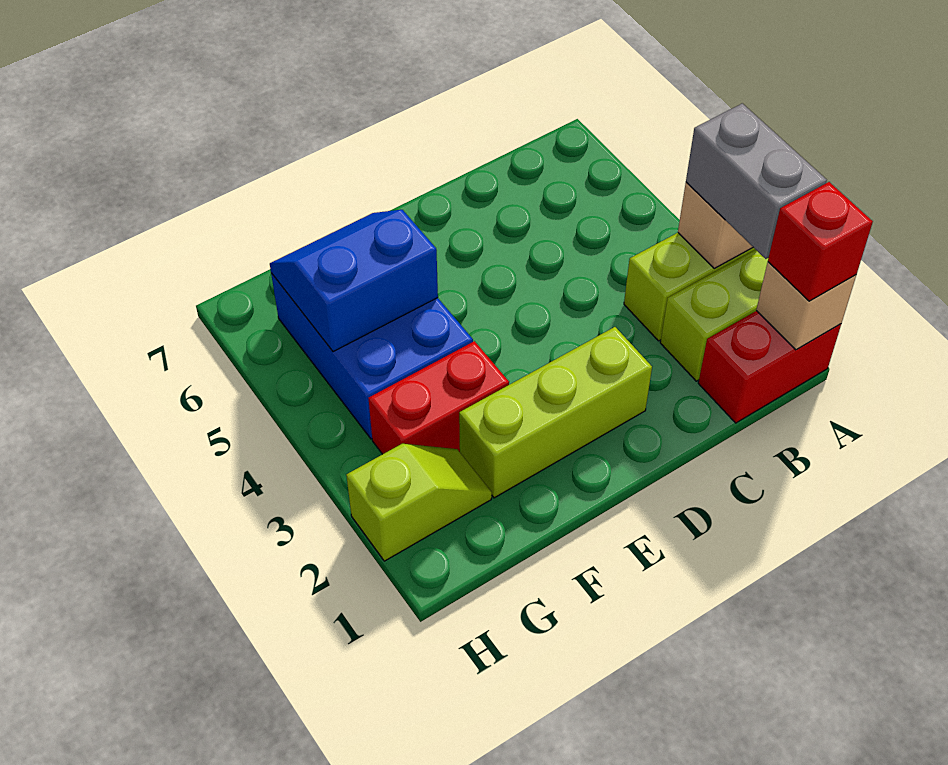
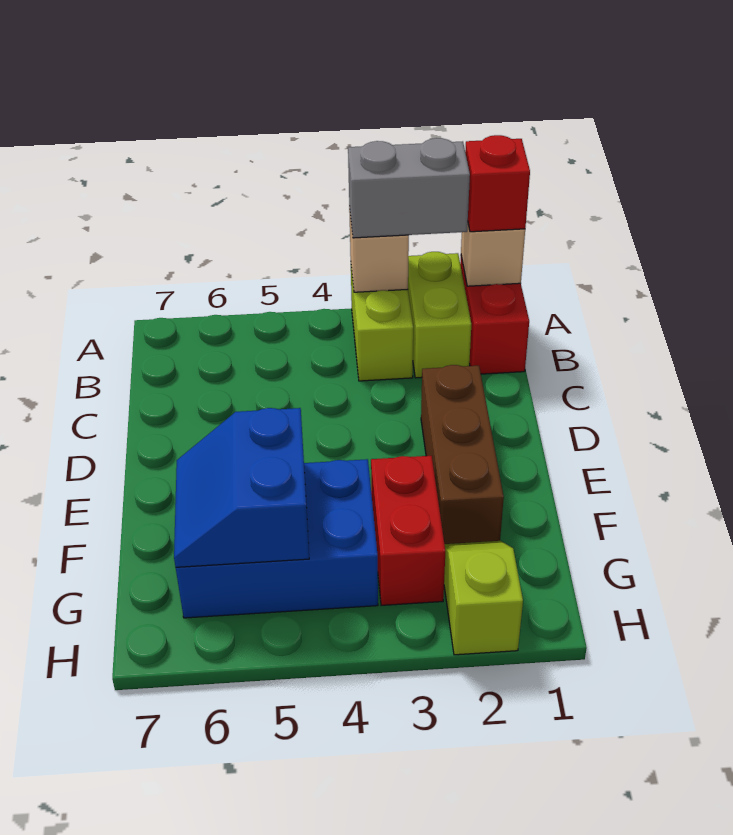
lime 1x3 brick [459,327,652,498] -> brown 1x3 brick [421,365,504,544]

